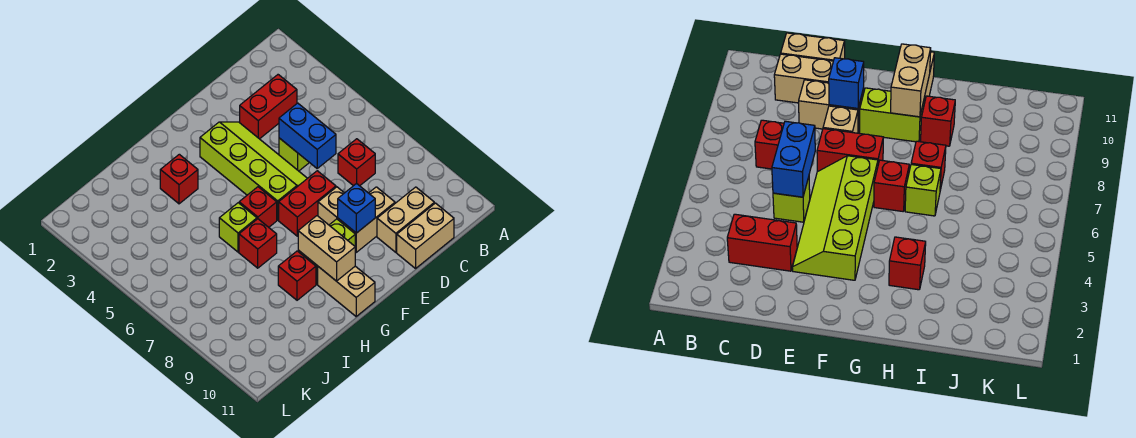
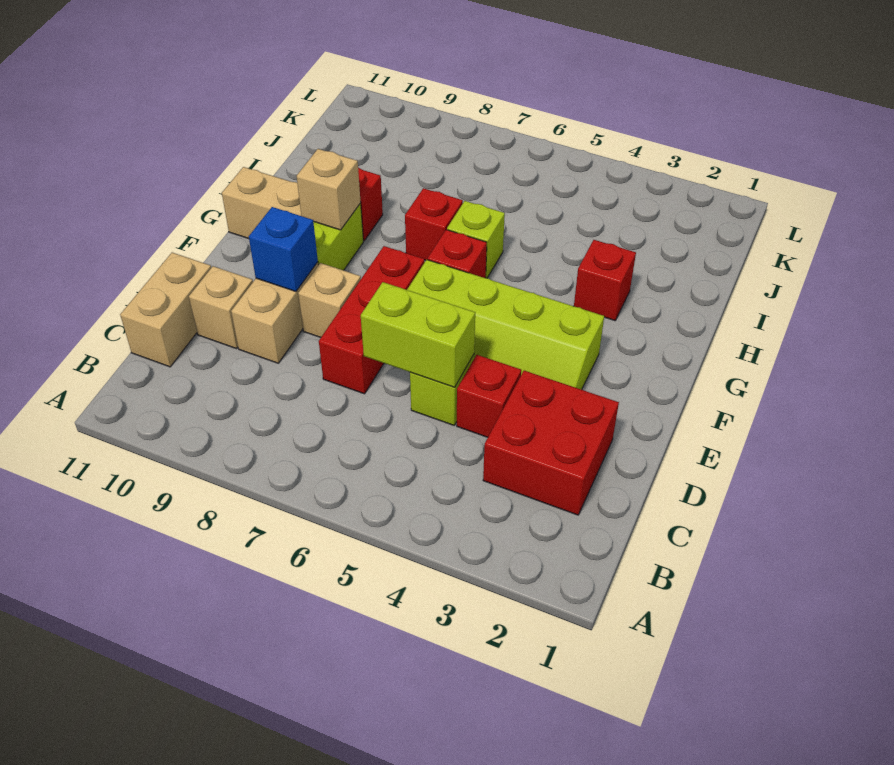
red 1x2 brick [240,75,297,139] -> red 2x2 brick [483,371,619,515]
red 1x1 brick [338,139,375,186] -> red 1x1 brick moved to [457,355,521,437]
tan 1x2 brick [377,187,434,252] -> tan 1x1 brick [189,266,253,349]
blue 1x2 brick [279,103,336,168] -> lime 1x2 brick [361,282,475,387]
red 1x2 brick [279,171,336,236] -> red 1x3 brick [319,246,425,394]
tan 1x2 brick [298,216,355,281] -> tan 1x1 brick [297,149,361,230]

